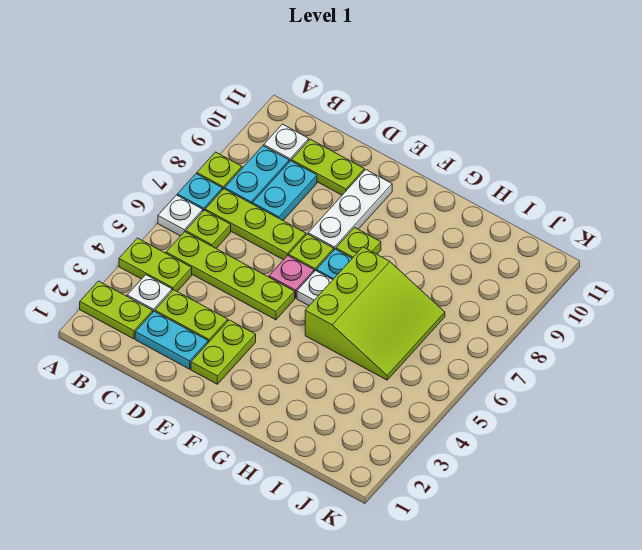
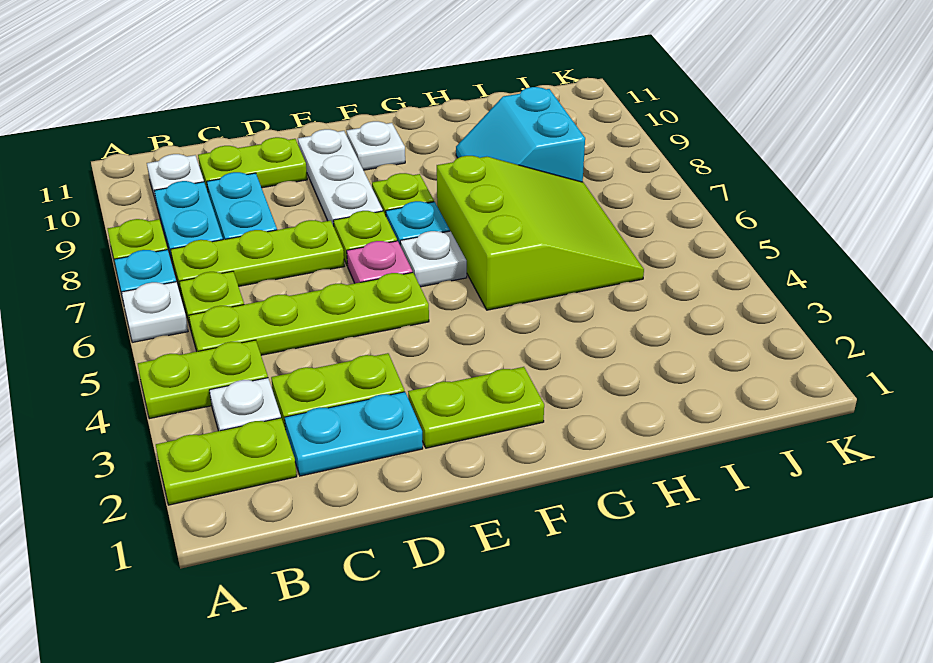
lime 1x2 plate [191,320,256,384] -> lime 1x2 plate turned to [408,367,544,448]
none -> white 1x1 plate [346,121,405,170]
none -> cyan 2x2 slope [456,87,585,182]

